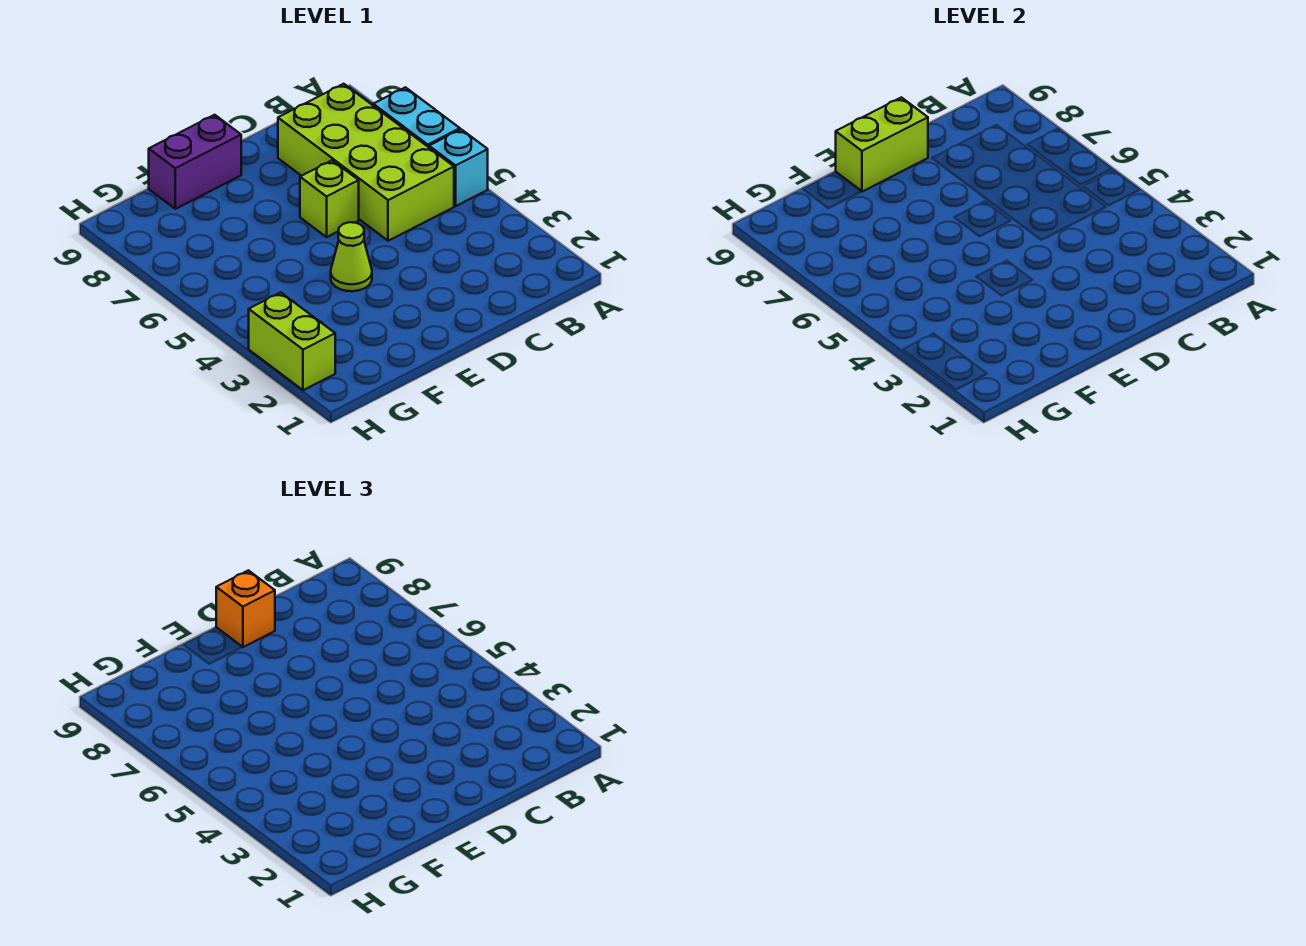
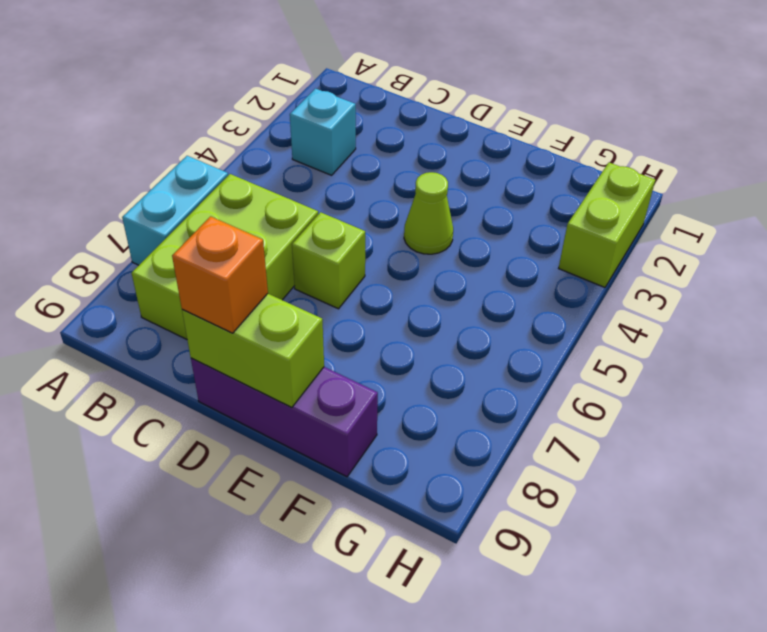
cyan 1x1 brick [429,129,488,206] -> cyan 1x1 brick moved to [290,89,356,175]
lime 2x4 brick [278,84,454,241] -> lime 2x3 brick [132,174,318,339]
purple 1x2 brick [149,115,241,209] -> purple 1x3 brick [191,358,378,477]

